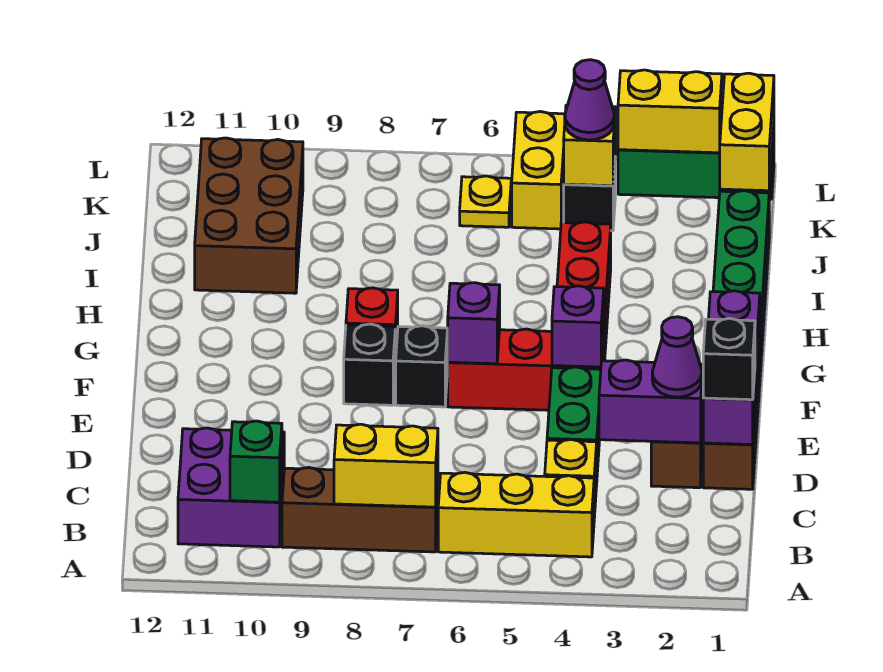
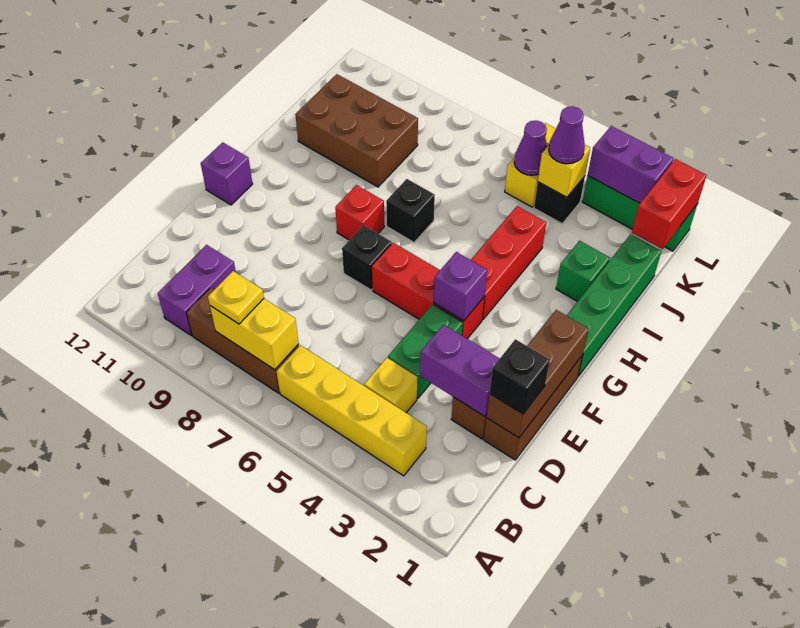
yellow 1x3 brick [438,472,594,557] -> yellow 1x4 brick [277,345,427,476]
purple 2x2 brick [178,428,284,547] -> purple 1x2 brick [158,245,236,336]
green 1x1 brick [230,421,282,502] -> green 1x1 brick moved to [556,241,610,302]
purple 1x3 brick [703,291,760,445] -> brown 1x3 brick [487,310,589,438]
purple 1x1 cone [652,317,702,397] -> purple 1x1 cone moved to [514,121,547,175]
purple 1x1 brick [448,283,500,364] -> purple 1x1 brick moved to [201,142,252,205]
black 1x1 brick [344,324,395,405] -> black 1x1 brick moved to [386,179,435,242]
brown 2x3 brick [195,138,303,293] -> brown 2x3 brick turned to [295,74,418,187]
yellow 1x2 brick [720,73,774,191] -> red 1x2 brick [632,159,707,249]
yellow 1x1 plate [460,176,511,227] -> yellow 1x1 plate moved to [208,271,264,324]
yellow 1x2 brick [618,70,722,153] -> purple 1x2 brick [588,126,674,203]

